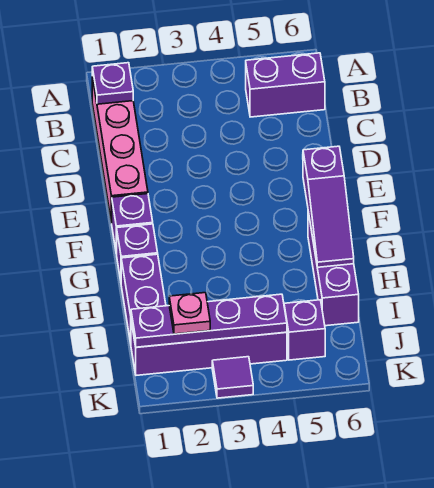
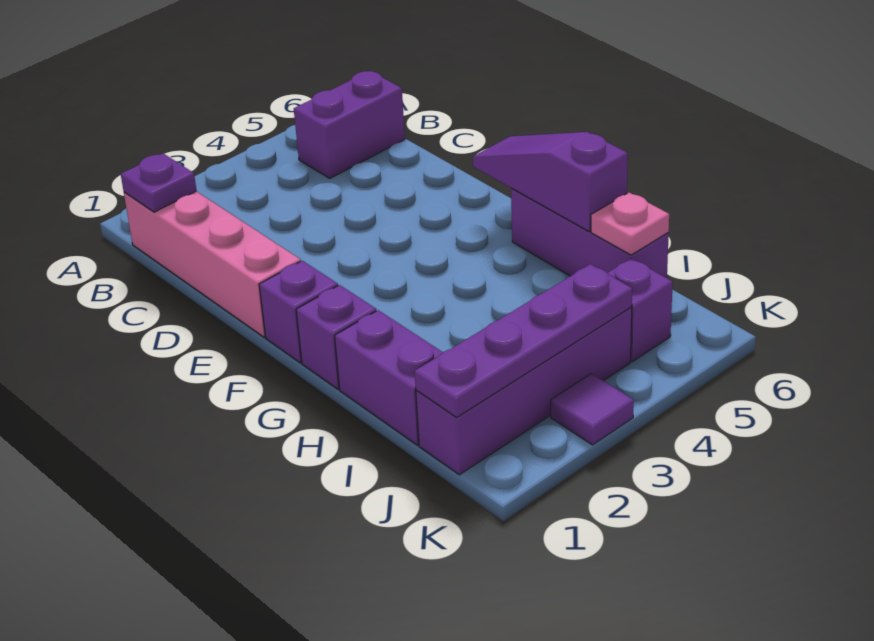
purple 1x3 slope [303,146,354,267] -> purple 1x3 slope turned to [473,132,628,231]
pink 1x1 plate [169,293,210,334] -> pink 1x1 plate moved to [591,193,669,255]

